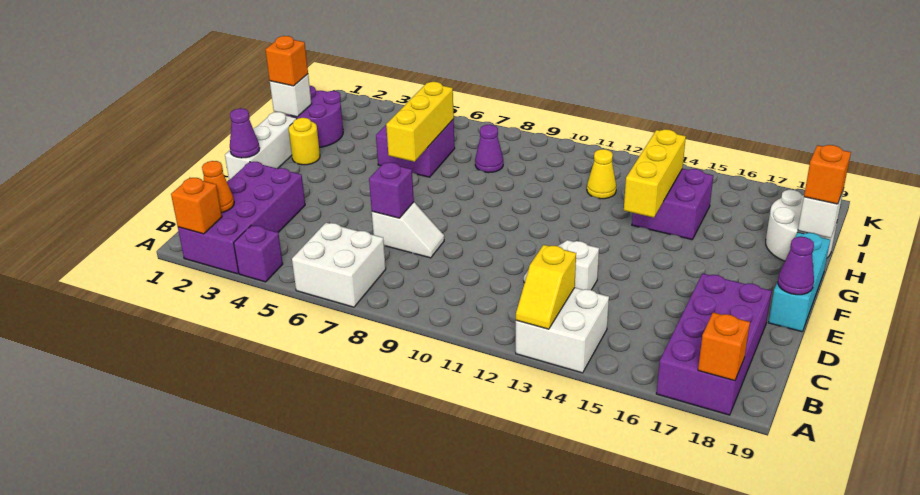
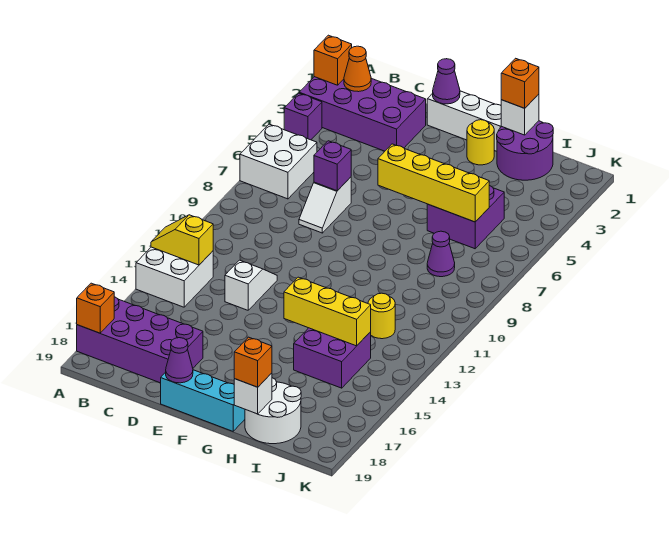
yellow 1x3 brick [386,82,454,162] -> yellow 1x4 brick [378,144,489,222]
yellow 1x1 cone [587,149,616,199] -> yellow 1x1 round brick [368,293,395,339]

